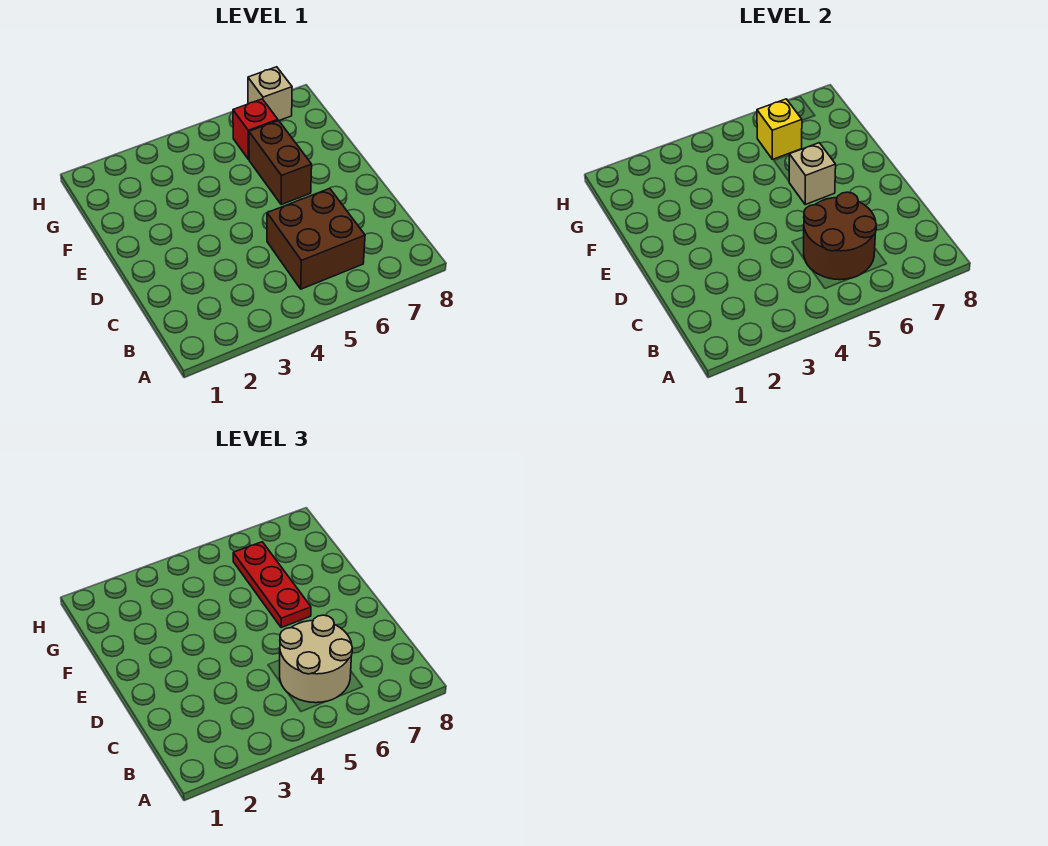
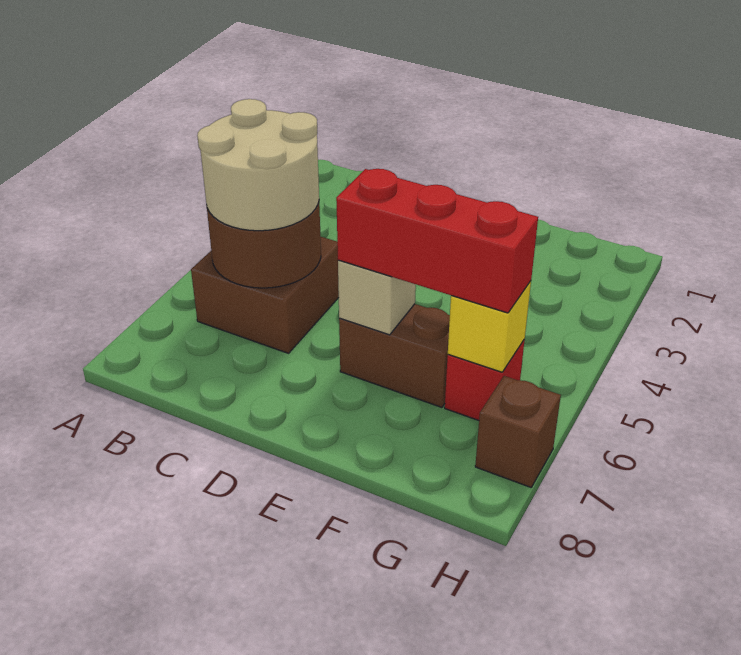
red 1x3 plate [233,542,311,628] -> red 1x3 brick [336,169,538,313]
tan 1x1 brick [248,67,292,121] -> brown 1x1 brick [475,376,561,487]

